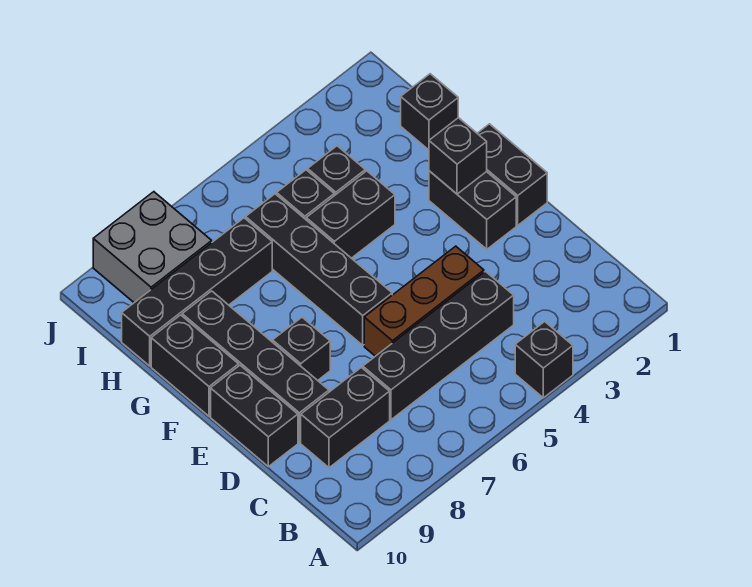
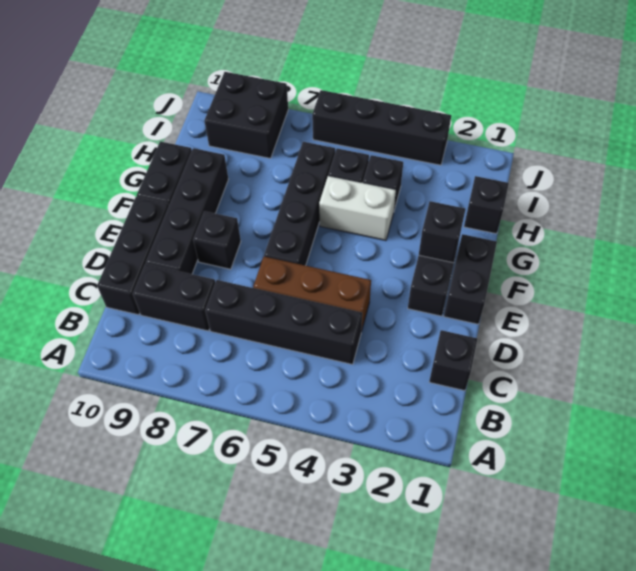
black 1x1 brick [515,322,573,398] -> black 1x1 brick moved to [429,330,477,391]
black 1x2 brick [211,365,298,467] -> black 1x3 brick [97,197,169,315]
black 1x2 brick [306,171,395,258] -> white 1x2 brick [319,176,396,241]
black 1x4 brick [122,218,272,366] -> black 1x4 brick moved to [312,90,451,165]
grey 2x2 brick [93,192,212,303] -> black 2x2 brick [204,72,288,158]

